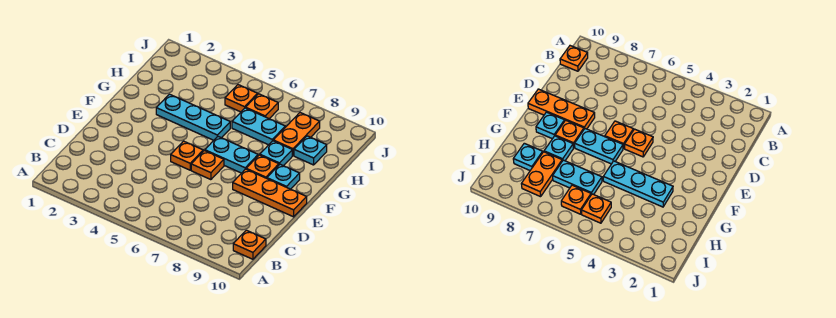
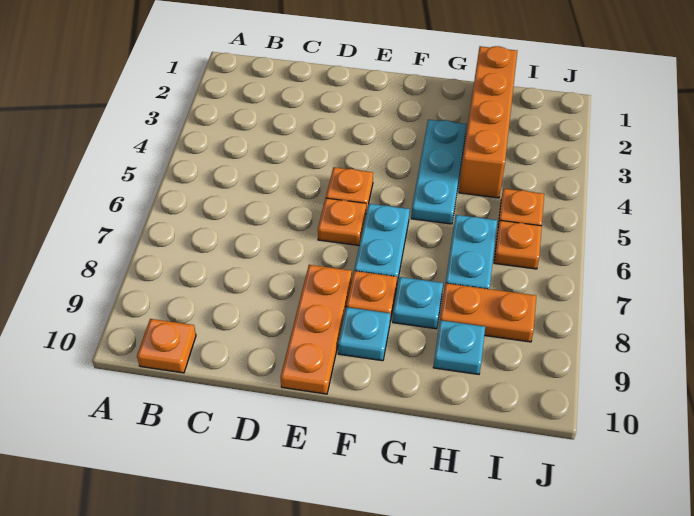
none -> orange 1x4 brick [459,46,517,198]

